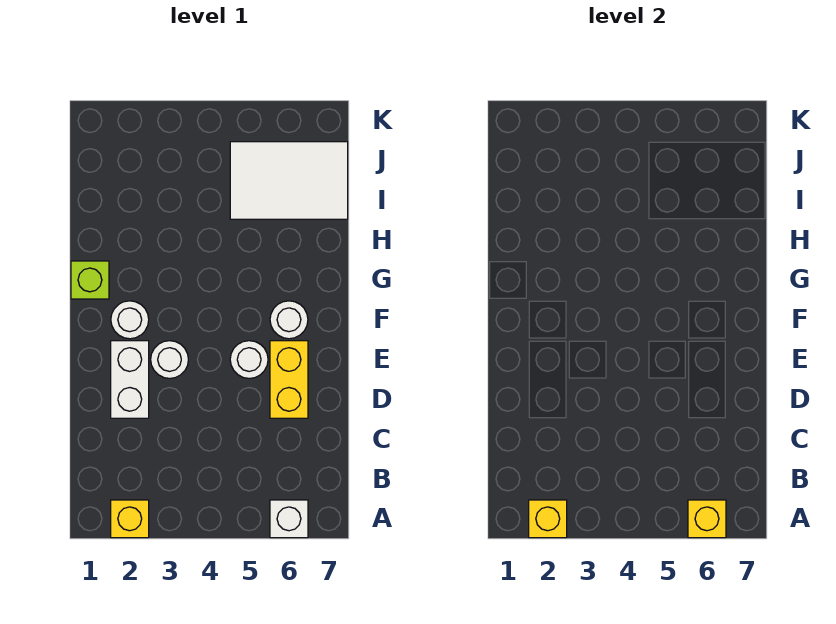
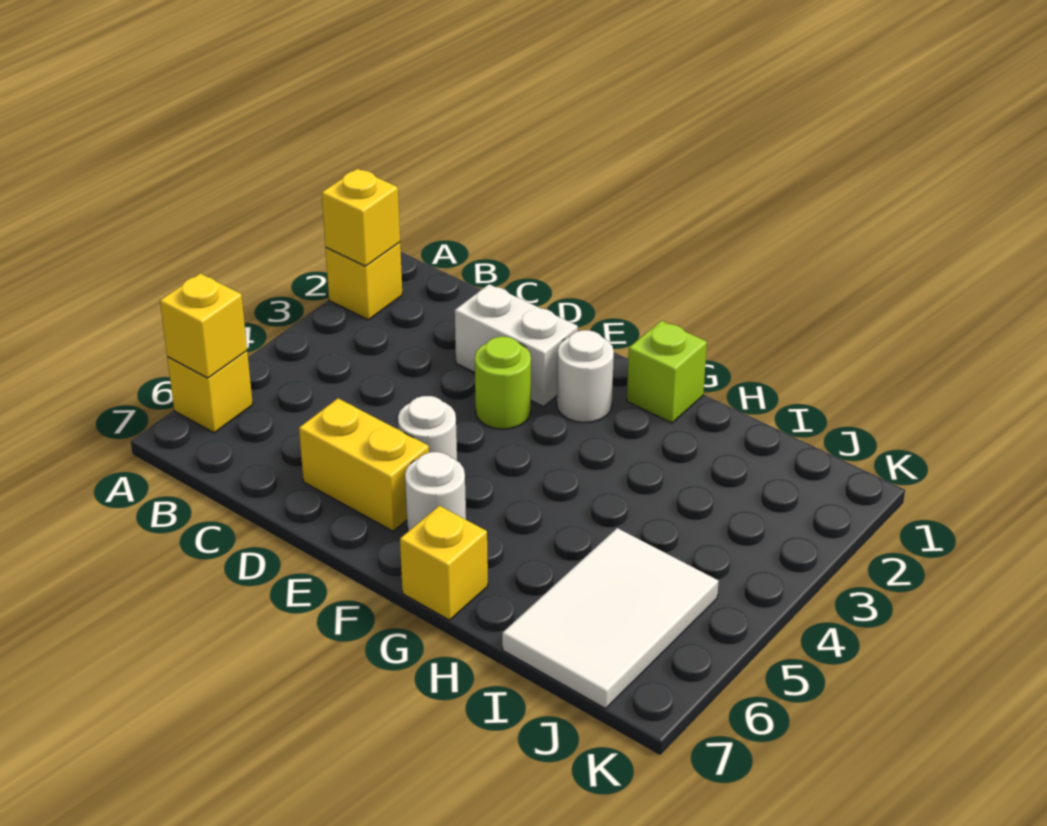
white 1x1 brick [270,500,308,538] -> yellow 1x1 brick [167,351,253,433]
white 1x1 round brick [151,341,188,378] -> lime 1x1 round brick [475,337,531,429]
none -> yellow 1x1 brick [400,506,488,620]

